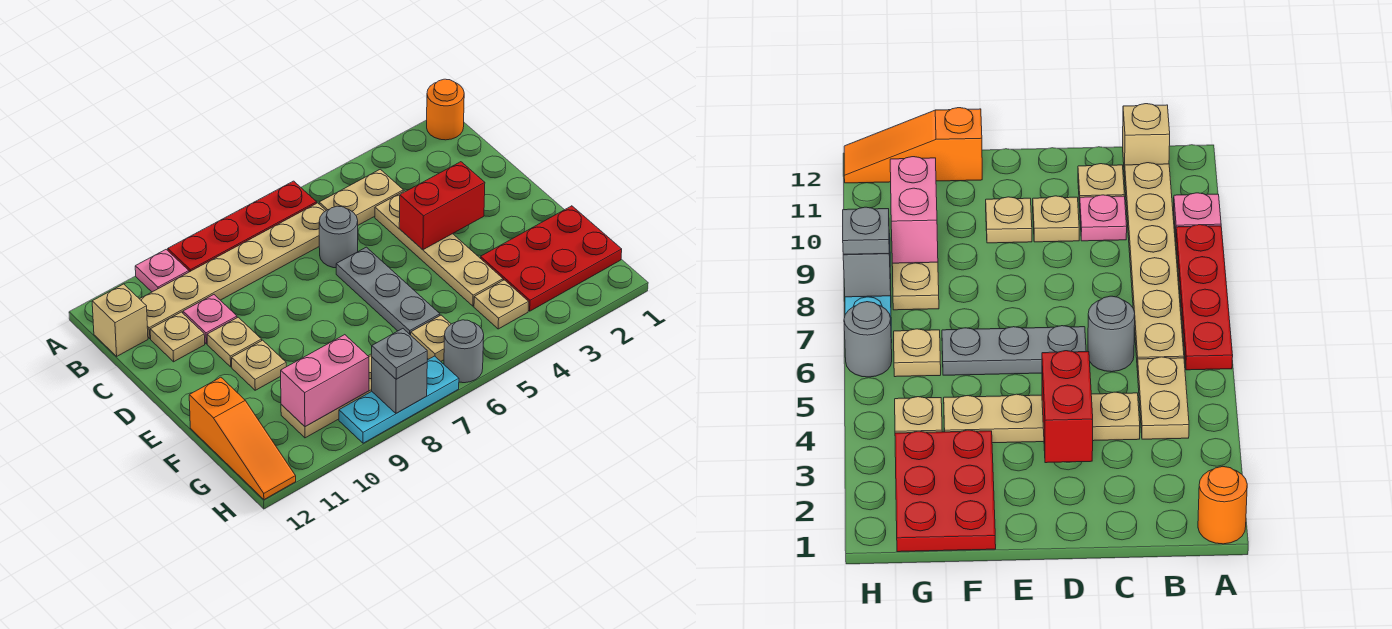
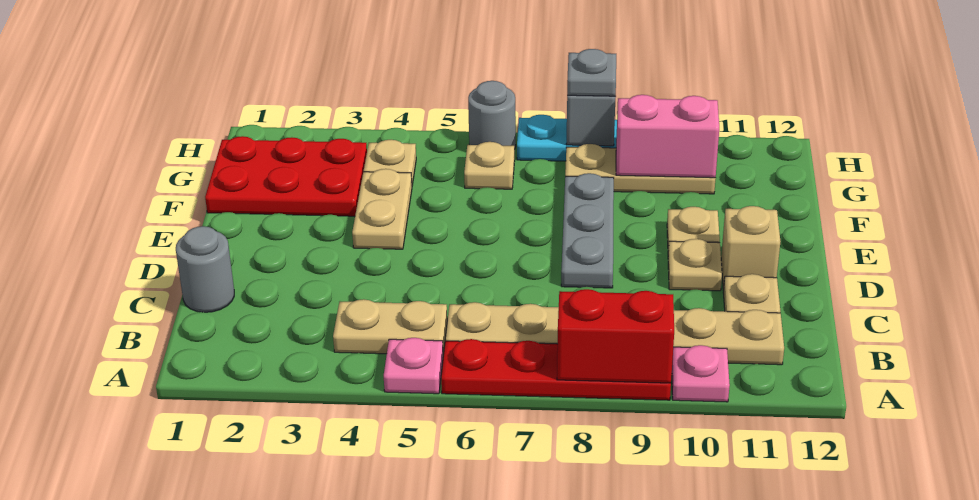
orange 1x1 round brick [427,79,464,140] -> none
tan 1x1 brick [92,284,148,356] -> tan 1x1 brick moved to [721,206,780,291]
tan 1x4 plate [375,191,503,306] -> tan 1x2 plate [352,169,412,249]
grey 1x1 round brick [319,206,358,268] -> grey 1x1 round brick moved to [176,226,234,312]
pink 1x1 plate [183,295,237,344] -> pink 1x1 plate moved to [384,338,443,394]
red 1x2 brick [399,162,485,250] -> red 1x2 brick moved to [557,289,674,383]
grey 1x3 plate [336,247,440,335] -> grey 1x3 plate moved to [561,173,614,288]
orange 1x3 slope [189,377,296,500] -> none

